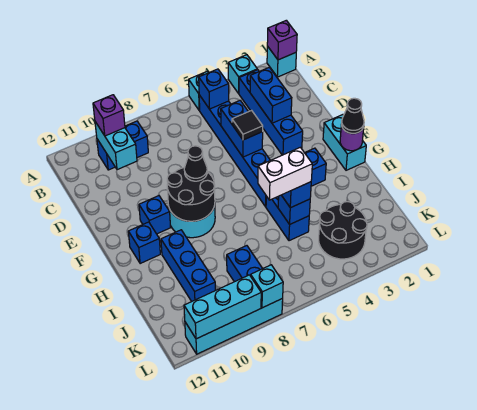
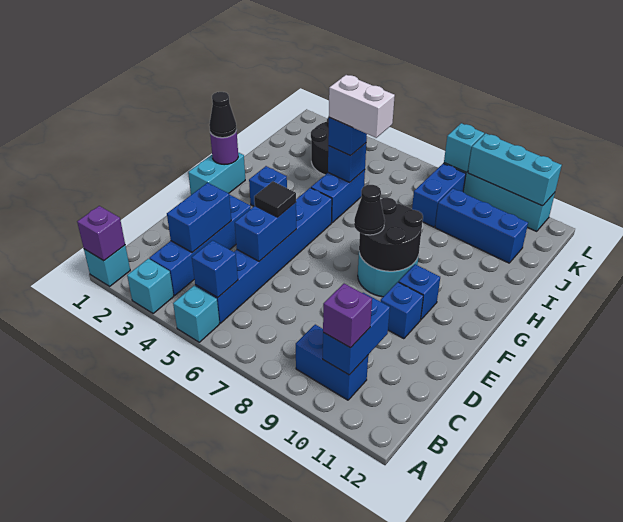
cyan 1x2 brick [95,122,137,170] -> blue 1x2 brick [323,293,390,375]
blue 1x1 brick [128,222,160,264] -> blue 1x1 brick moved to [381,282,423,339]
blue 1x3 brick [161,230,215,301] -> blue 1x3 brick turned to [435,188,528,263]

